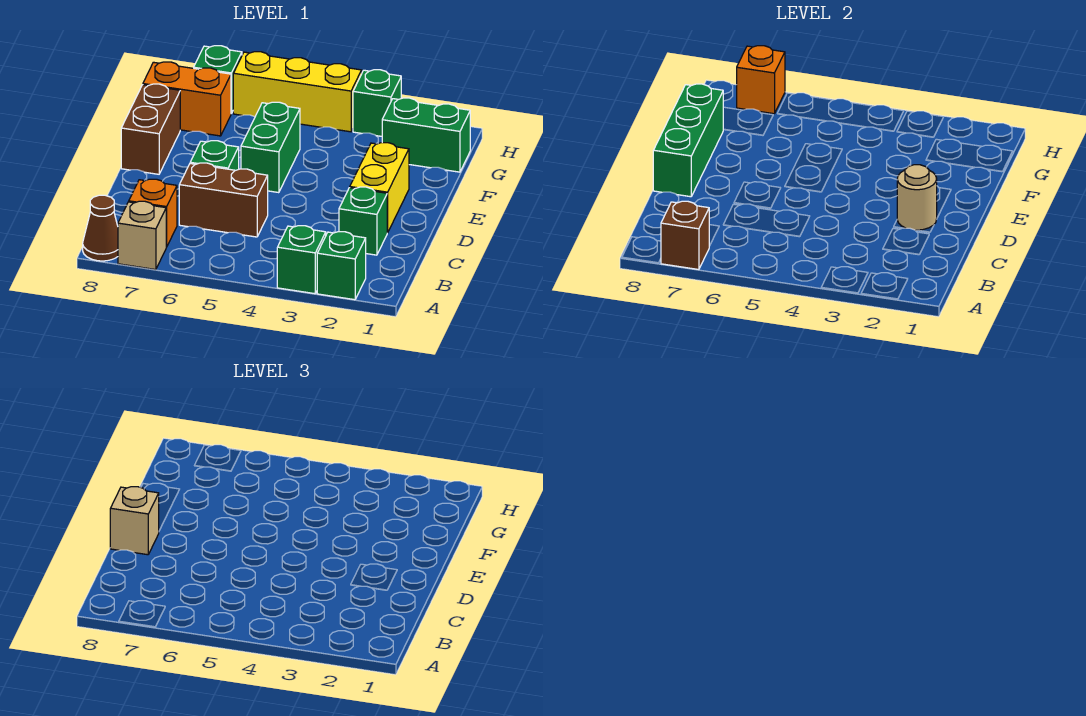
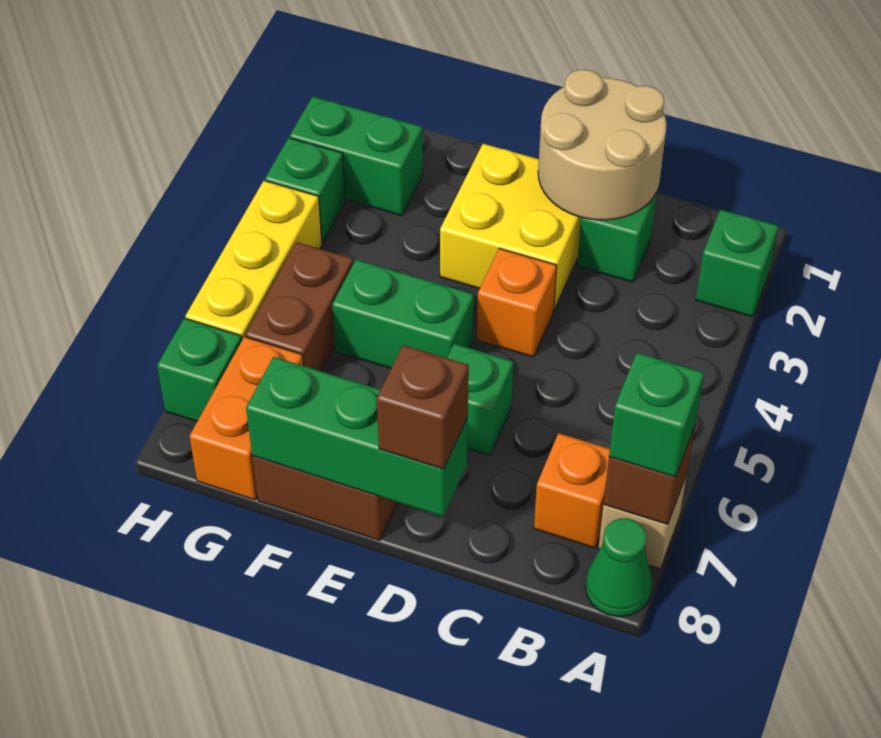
green 1x1 brick [277,226,326,294] -> green 1x1 brick moved to [609,353,704,477]
brown 1x1 cone [83,195,118,261] -> green 1x1 cone [585,518,652,617]
brown 1x2 brick [179,163,268,237] -> brown 1x2 brick moved to [246,242,353,372]
yellow 1x2 brick [350,143,409,233] -> yellow 2x2 brick [440,144,581,310]
tan 1x1 round brick [897,165,937,230] -> tan 2x2 round brick [538,70,667,220]
tan 1x1 brick [110,487,159,555] -> brown 1x1 brick [377,345,469,469]
green 1x2 brick [382,98,470,172] -> green 1x2 brick turned to [290,96,423,216]
orange 1x1 brick [737,46,785,114] -> orange 1x1 brick moved to [477,248,557,357]

